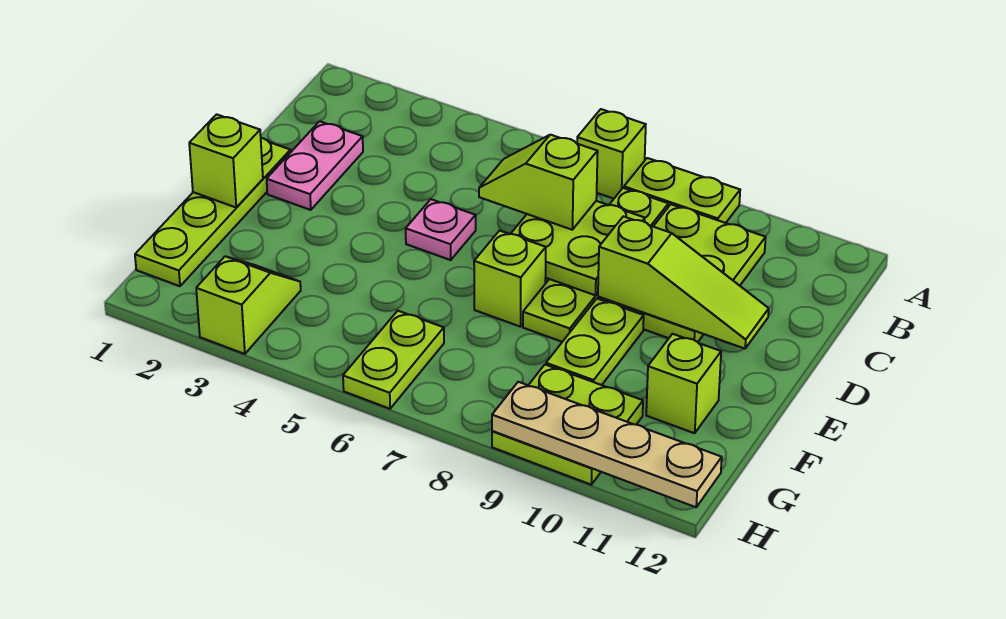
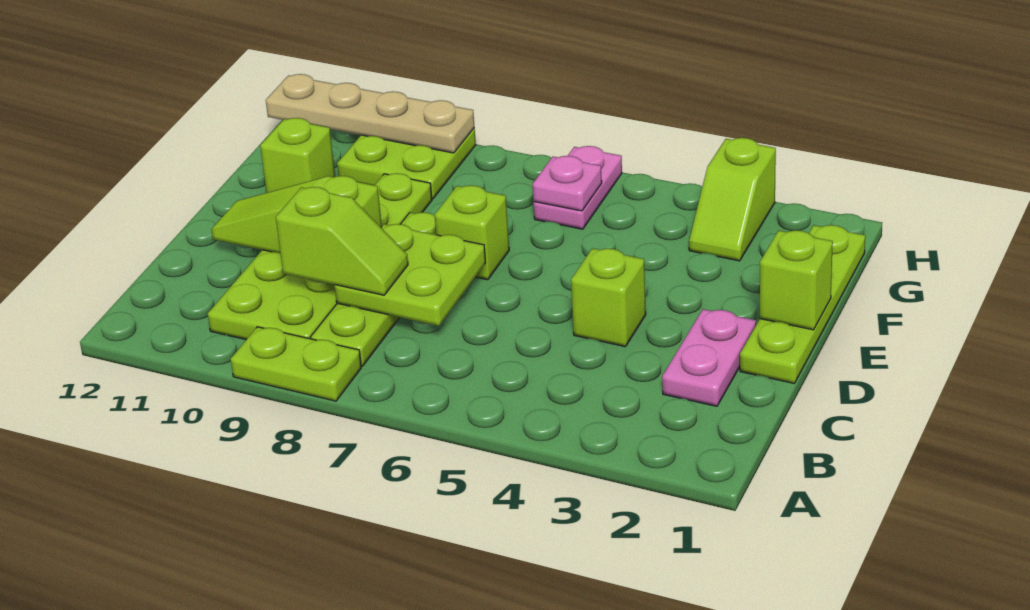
lime 1x1 brick [577,109,646,199] -> lime 1x1 brick moved to [571,248,646,347]
lime 1x2 slope [479,135,598,230] -> lime 1x2 slope moved to [276,187,408,295]
pink 1x1 plate [406,199,476,260] -> pink 1x1 plate moved to [533,156,602,211]
lime 1x2 plate [343,311,444,409] -> pink 1x2 plate [534,146,622,229]

